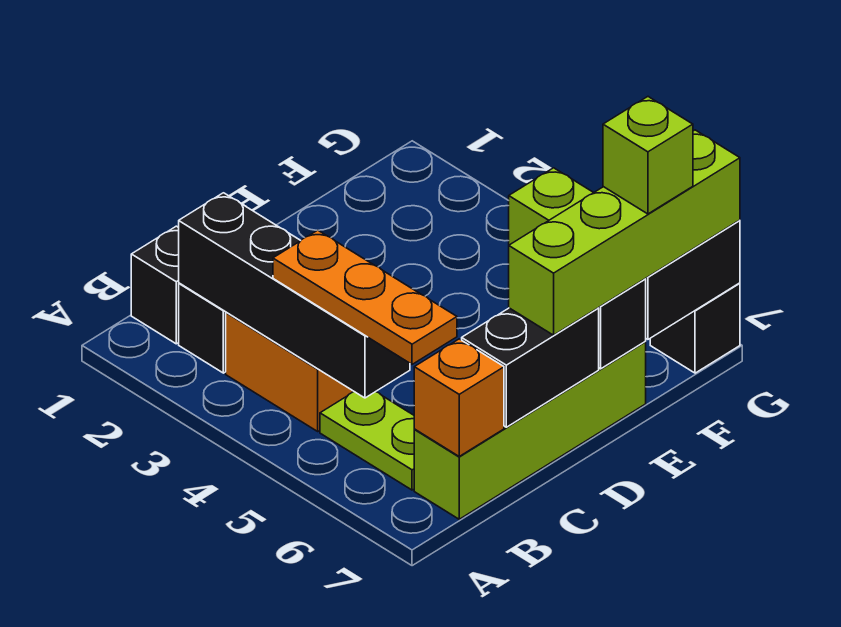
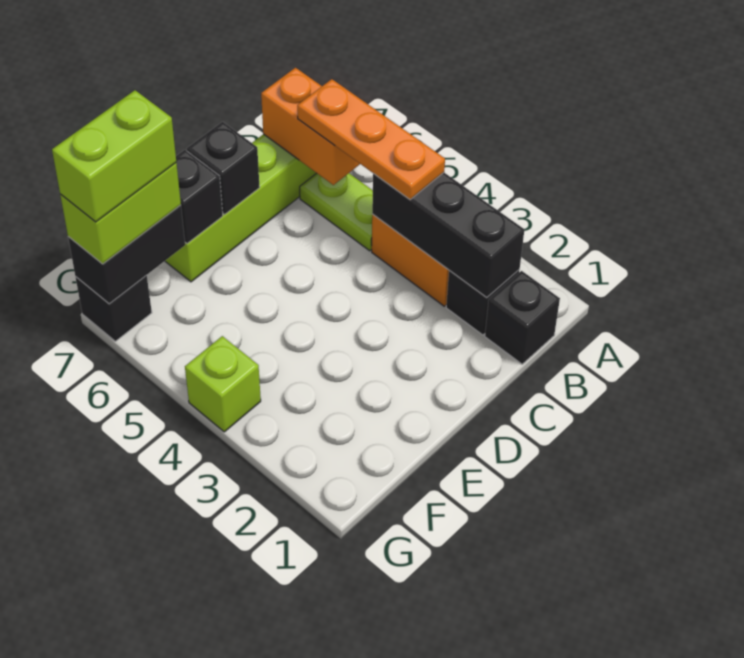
black 1x4 brick [179,193,410,398] -> black 1x3 brick [372,173,524,298]
orange 1x1 brick [414,339,504,456] -> orange 1x2 brick [261,68,360,185]
black 1x2 brick [462,308,599,427] -> black 1x1 brick [187,122,260,214]
lime 1x4 brick [509,130,740,335] -> lime 1x2 brick [60,163,181,264]
lime 1x1 brick [603,97,693,214] -> lime 1x2 brick [52,90,176,222]

